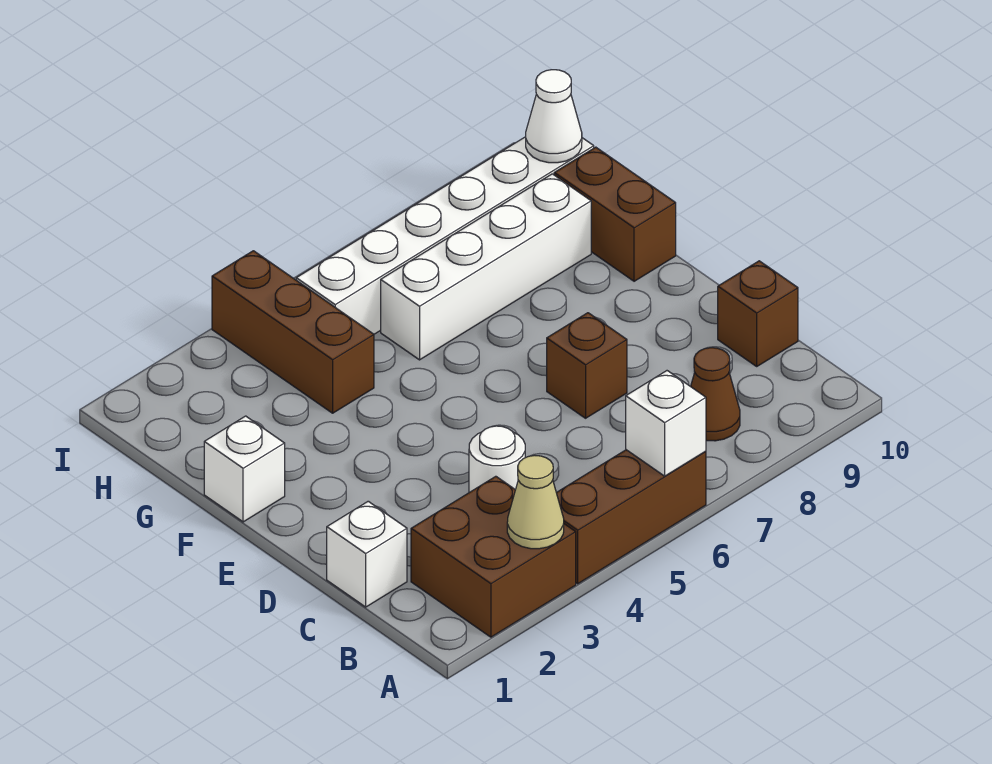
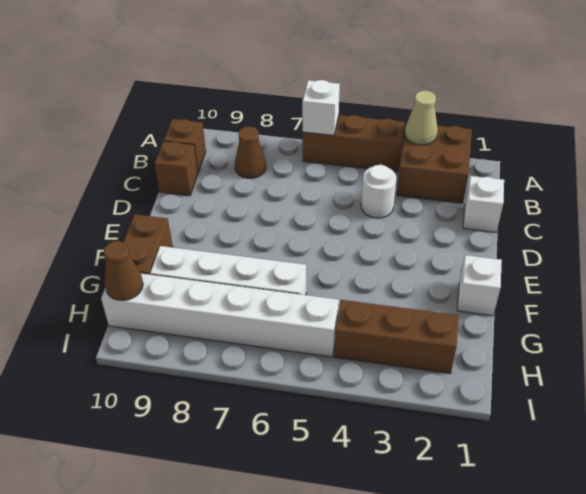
brown 1x1 brick [547,313,627,418] -> brown 1x1 brick moved to [164,119,206,172]
brown 1x3 brick [212,251,374,413] -> brown 1x3 brick turned to [334,300,459,373]
white 1x1 cone [526,70,582,163] -> brown 1x1 cone [104,241,143,300]

